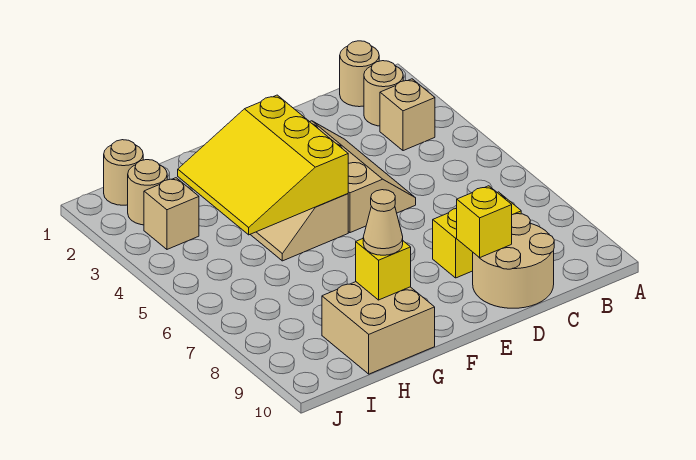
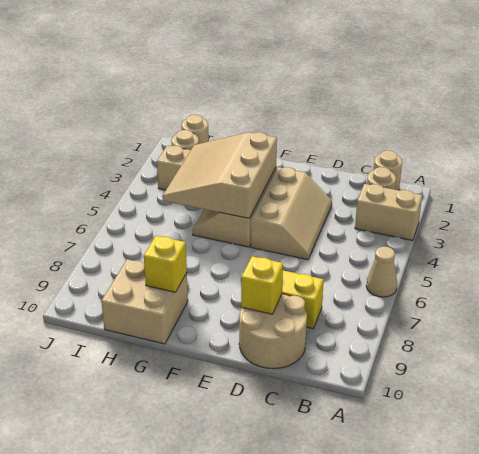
tan 1x1 brick [380,79,435,151] -> tan 1x2 brick [355,184,422,241]
yellow 3x3 slope [178,95,348,235] -> tan 3x3 slope [163,132,277,218]
tan 1x1 cone [363,190,403,255] -> tan 1x1 cone moved to [366,247,397,297]

